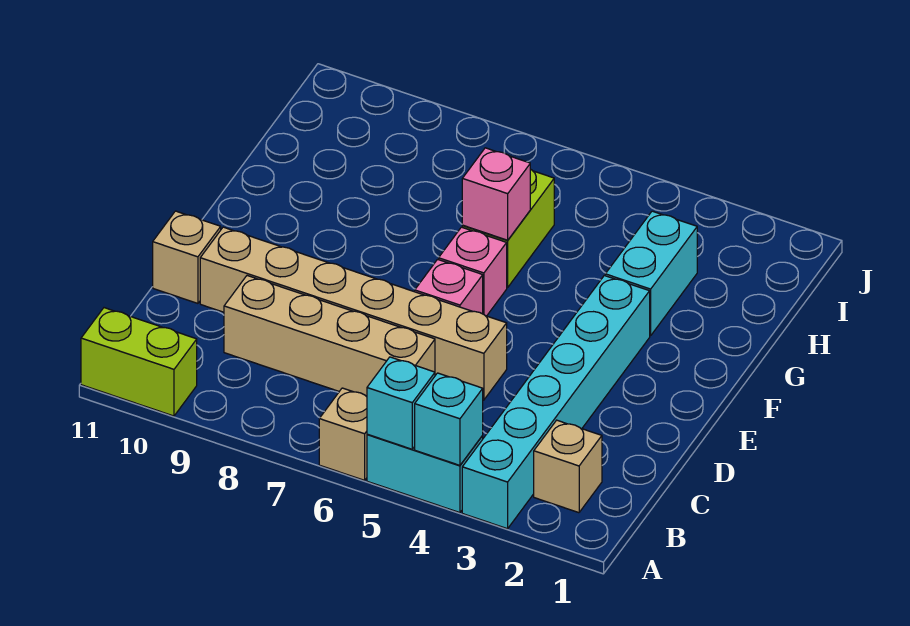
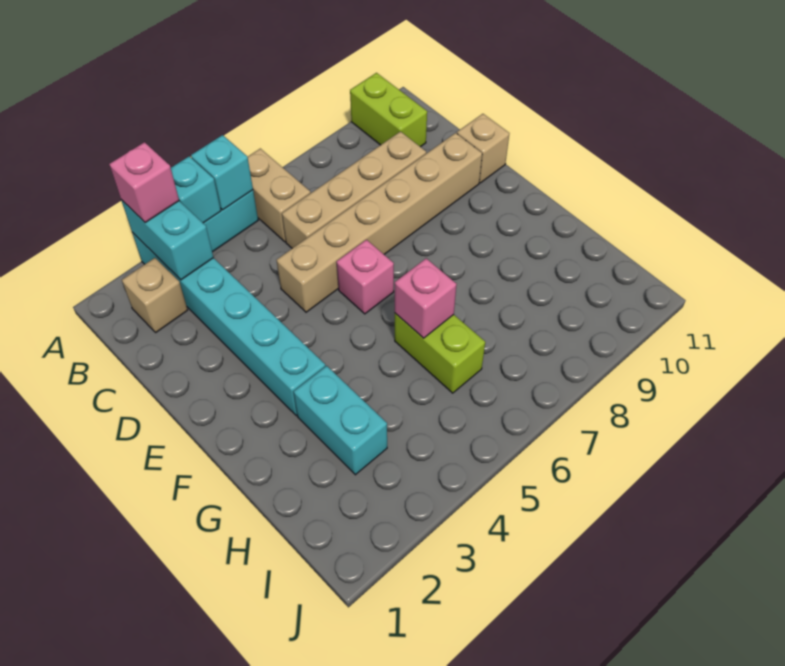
none -> cyan 1x2 brick [121,200,213,280]
tan 1x1 brick [319,388,367,480] -> tan 1x2 brick [248,149,311,242]
lime 1x2 brick [81,308,197,416] -> lime 1x2 brick turned to [350,73,427,147]
pink 1x1 brick [439,227,507,316] -> pink 1x1 brick moved to [109,142,179,223]

